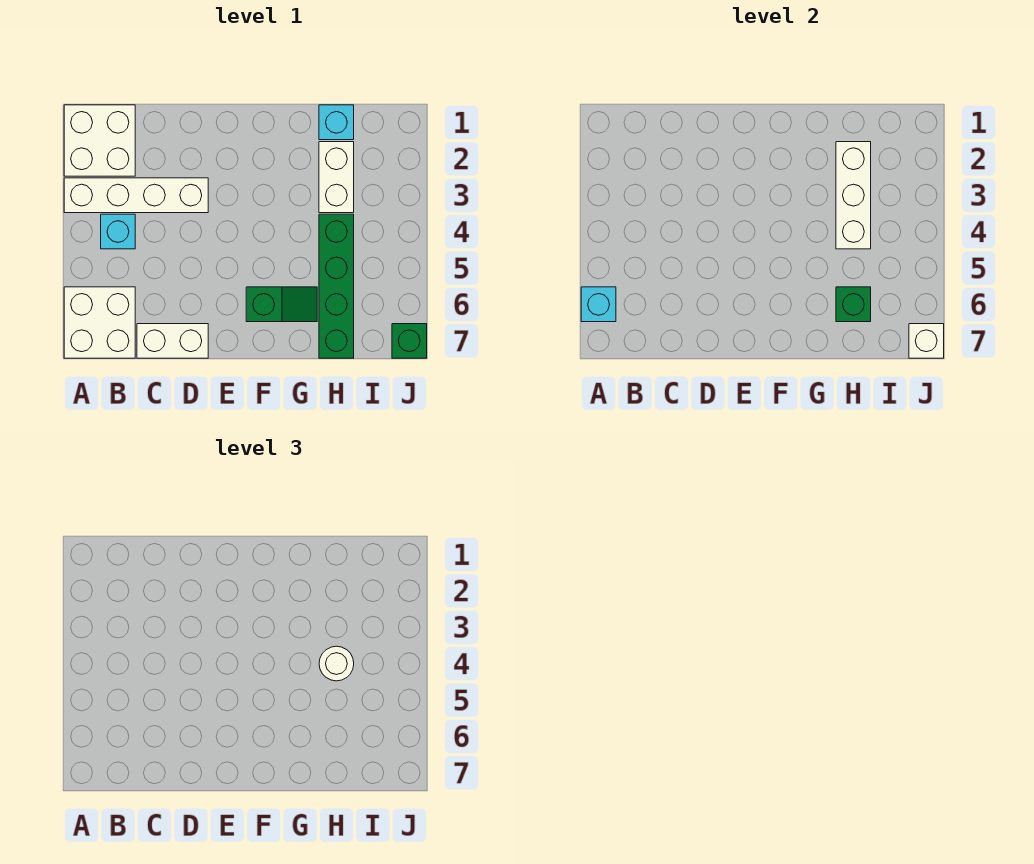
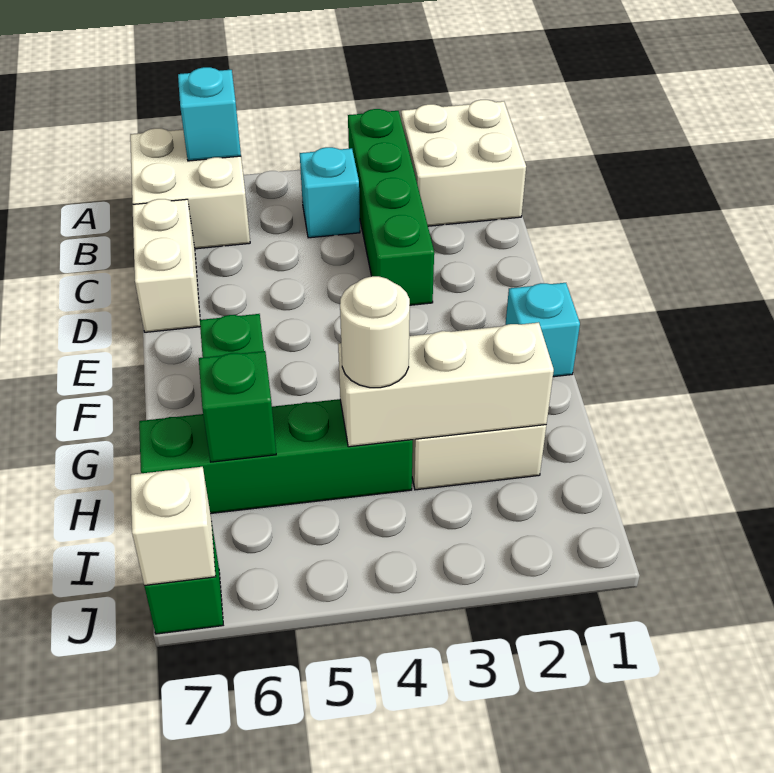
white 1x4 brick [64,178,208,213] -> green 1x4 brick [348,109,434,305]
cyan 1x1 brick [319,105,354,140] -> cyan 1x1 brick moved to [506,283,580,377]

